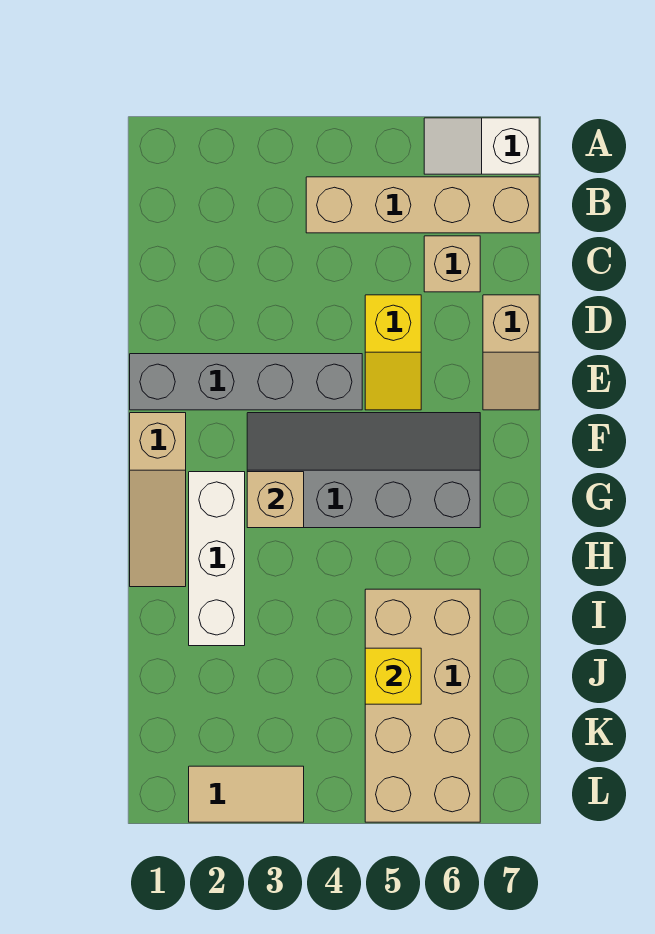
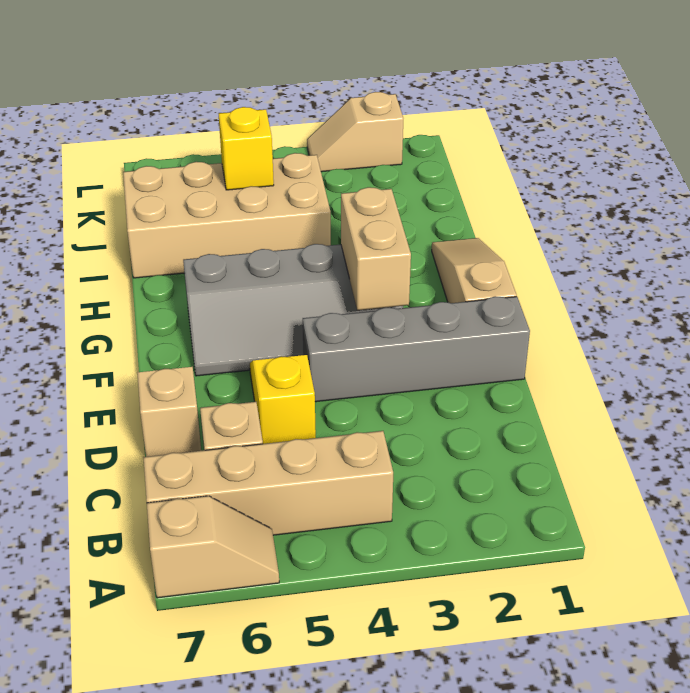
white 1x2 slope [424,118,539,174] -> tan 1x2 slope [147,496,279,598]
white 1x3 brick [189,472,245,646] -> none
tan 1x1 brick [247,472,304,528] -> tan 1x2 brick [341,187,411,310]
tan 2x4 brick [365,589,480,822] -> tan 2x4 brick turned to [123,153,331,278]
tan 1x2 tile [189,766,304,822] -> tan 1x2 slope [307,92,403,172]

